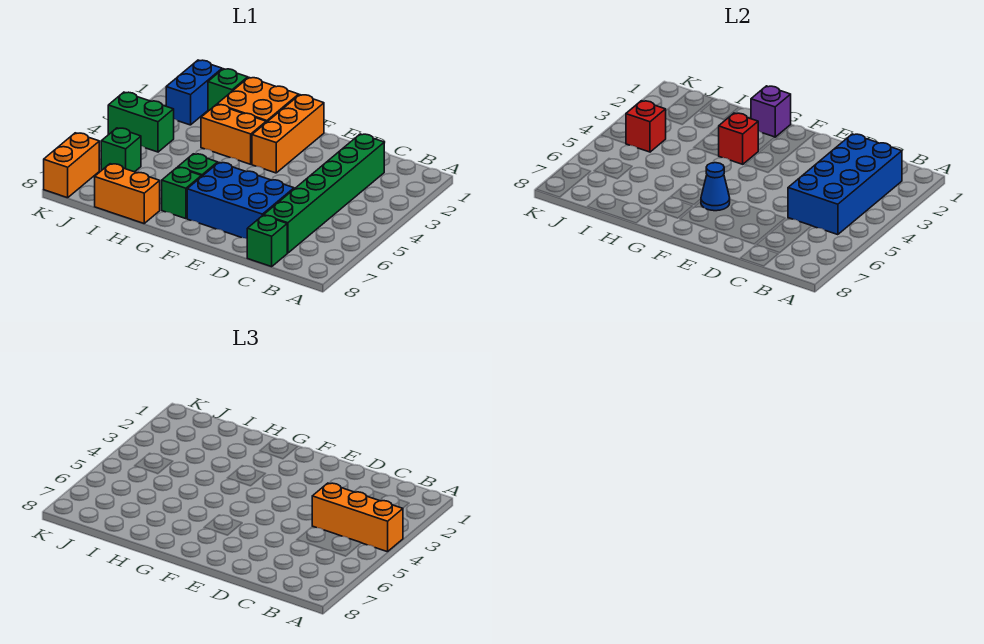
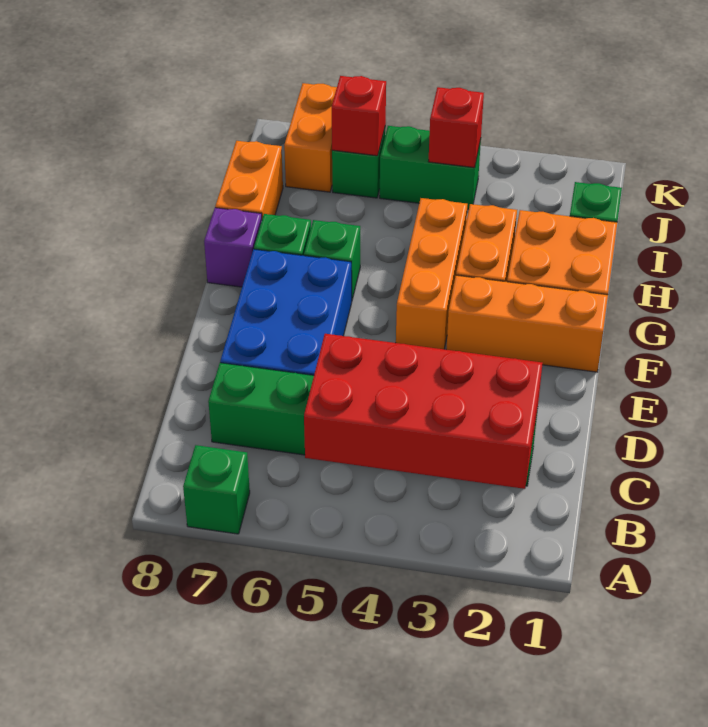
orange 1x3 brick [312,483,403,552] -> orange 1x3 brick moved to [396,198,467,349]
blue 2x4 brick [788,134,902,235] -> red 2x4 brick [304,334,542,489]
green 1x1 brick [247,215,287,267] -> green 1x1 brick moved to [183,445,250,534]
blue 1x1 cone [701,163,730,211] -> none
purple 1x1 brick [751,86,791,137] -> purple 1x1 brick moved to [204,208,262,287]
red 1x1 brick [719,113,758,164] -> red 1x1 brick moved to [332,76,386,156]
blue 1x2 brick [166,60,222,125] -> none
green 1x2 brick [108,92,174,152] -> green 1x2 brick turned to [380,126,481,209]
orange 1x2 brick [44,133,99,198] -> orange 1x2 brick turned to [284,83,337,192]

